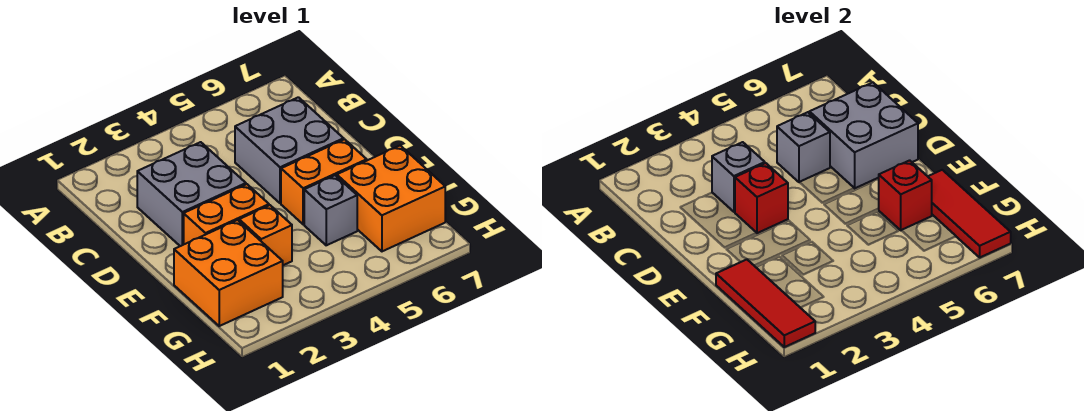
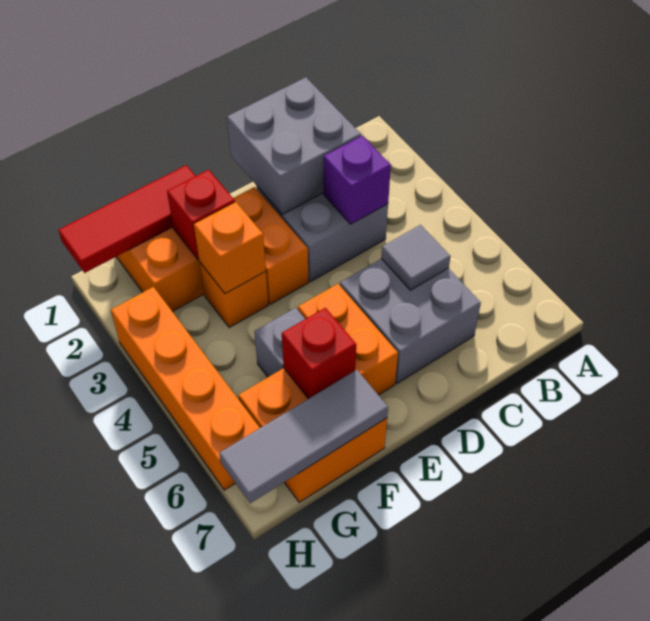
grey 1x1 brick [712,142,765,212] -> purple 1x1 brick [324,136,391,224]
grey 1x1 brick [777,112,830,182] -> grey 1x1 tile [381,225,450,290]
grey 2x2 brick [809,82,918,188] -> grey 2x2 brick moved to [227,77,361,215]
red 1x1 brick [735,163,788,233] -> red 1x1 brick moved to [167,170,235,260]
none -> orange 1x1 brick [194,202,266,293]
red 1x3 tile [928,170,1011,257] -> grey 1x3 tile [219,370,388,503]
none -> orange 1x4 brick [111,287,260,490]

